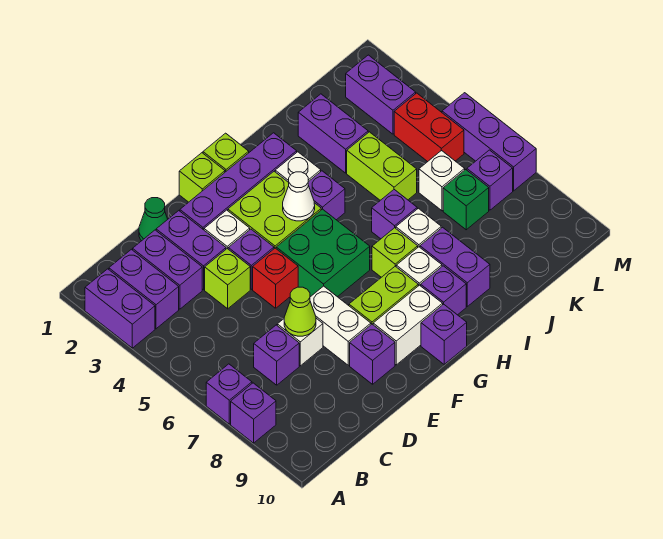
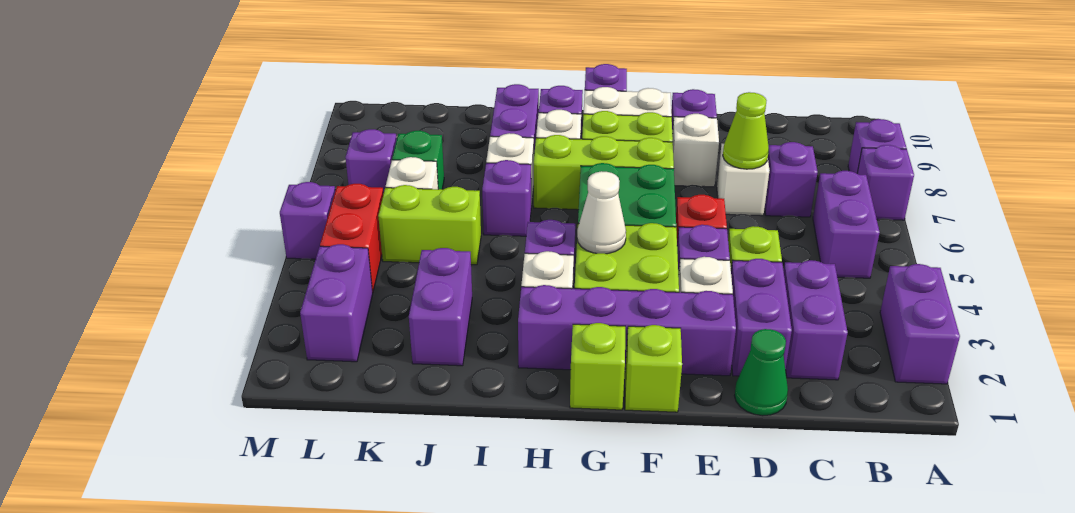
purple 1x2 brick [109,249,179,329] -> purple 1x2 brick moved to [813,171,880,278]
white 1x2 brick [310,286,371,365] -> white 1x1 brick [672,114,719,187]
lime 1x1 brick [372,228,418,277] -> lime 1x3 brick [534,135,674,210]
lime 1x2 brick [347,132,417,200] -> lime 1x2 brick turned to [378,185,481,265]
purple 1x3 brick [442,93,536,191] -> purple 1x1 brick [280,182,335,259]

